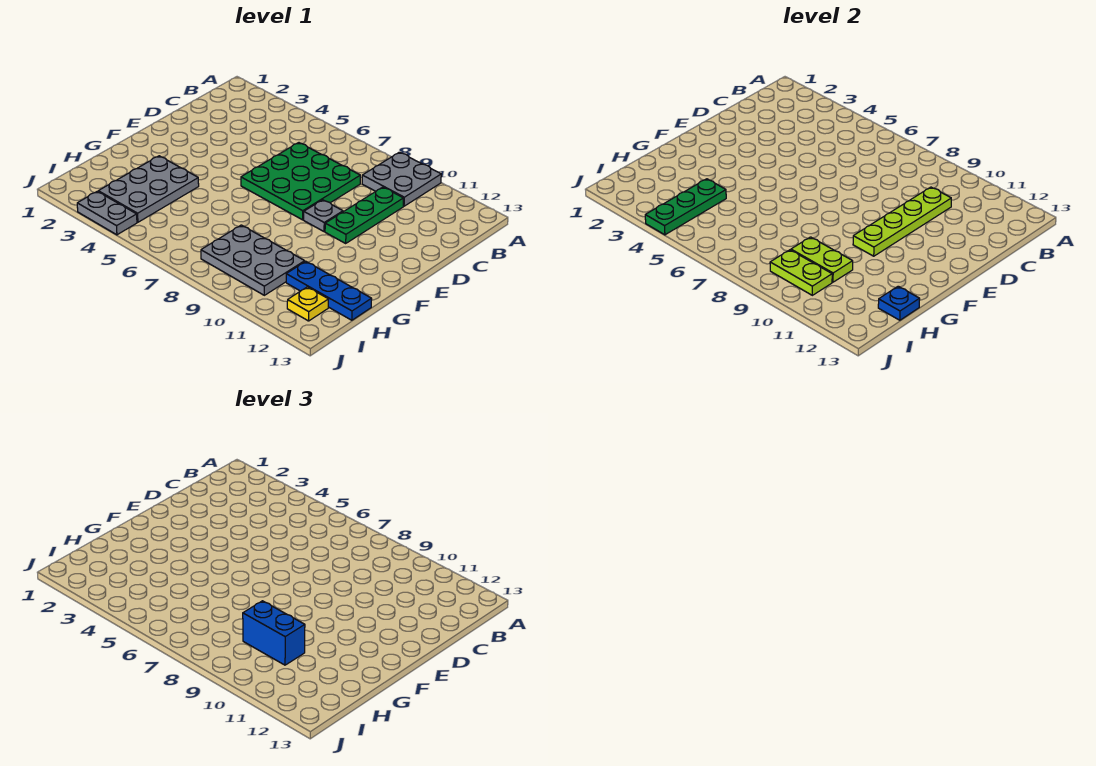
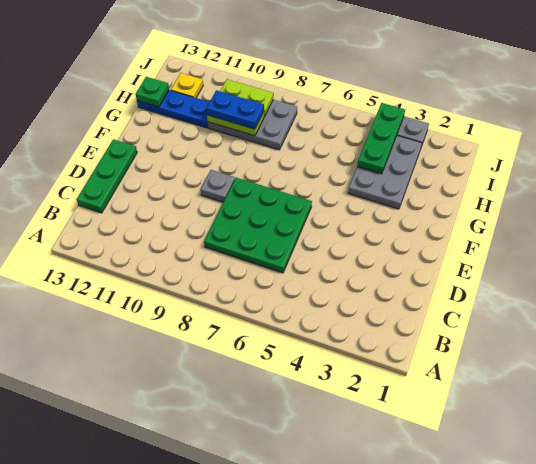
grey 2x2 plate [362,152,441,206] -> none
green 1x3 plate [325,187,403,243] -> green 1x3 plate moved to [77,139,137,213]
lime 1x4 plate [853,187,951,256] -> none
blue 1x2 brick [243,601,305,665] -> blue 1x2 plate [206,90,264,129]
blue 1x1 plate [878,286,920,320] -> green 1x1 plate [136,77,169,107]

